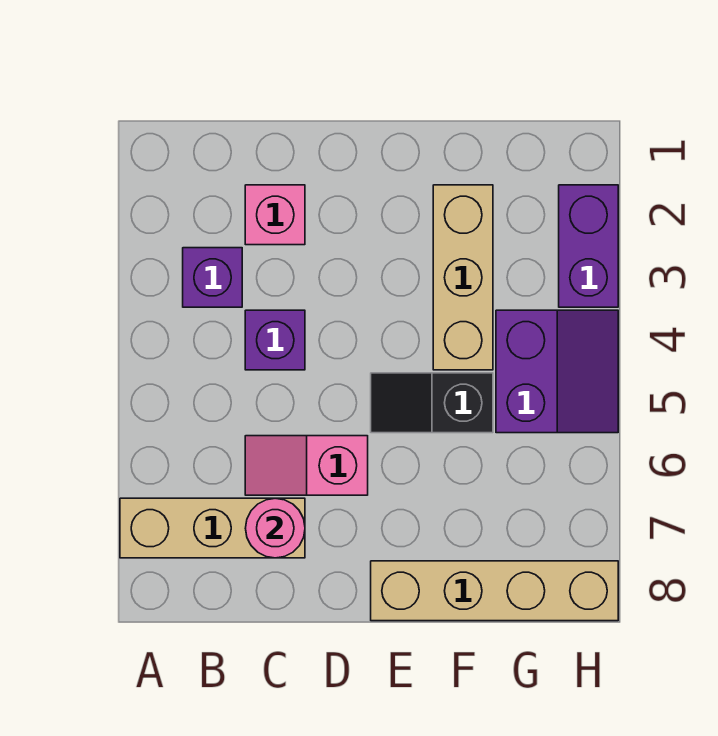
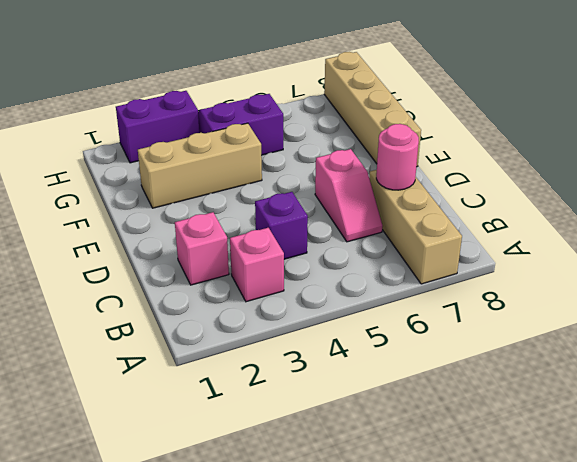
purple 1x1 brick [183,248,242,307] -> pink 1x1 brick [230,228,284,302]
black 1x2 slope [371,373,493,433] -> none

